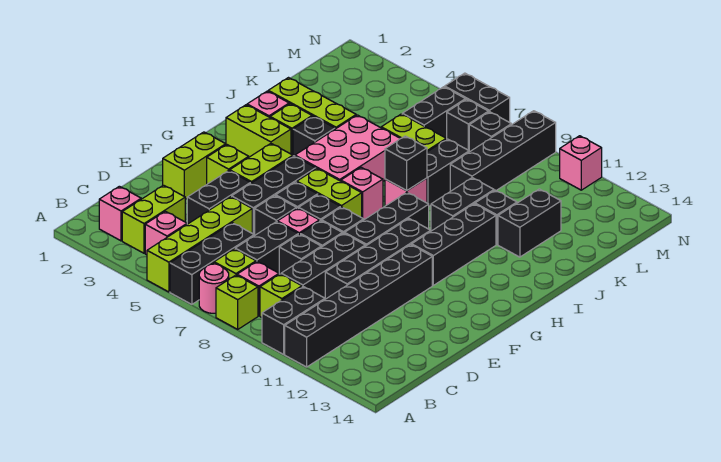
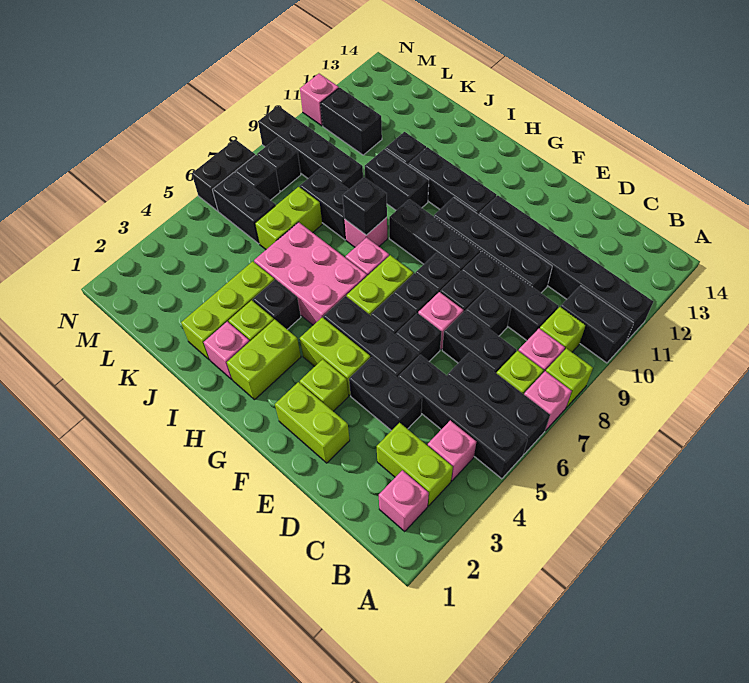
lime 1x4 brick [147,197,252,292] -> black 1x4 brick [398,355,528,479]
pink 1x1 round brick [199,264,229,313] -> pink 1x1 brick [524,371,572,431]
black 1x2 brick [498,189,561,257] -> black 1x2 brick moved to [321,88,382,155]

